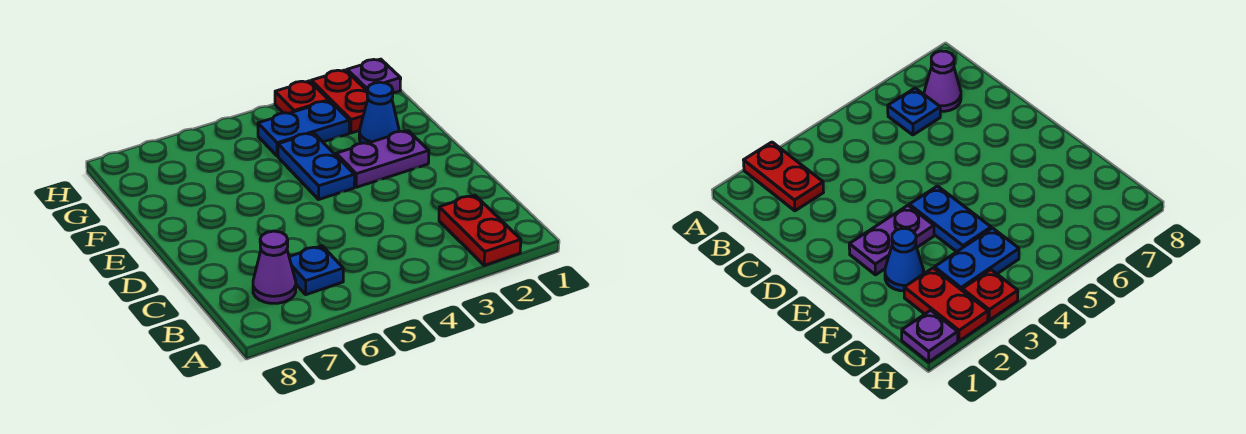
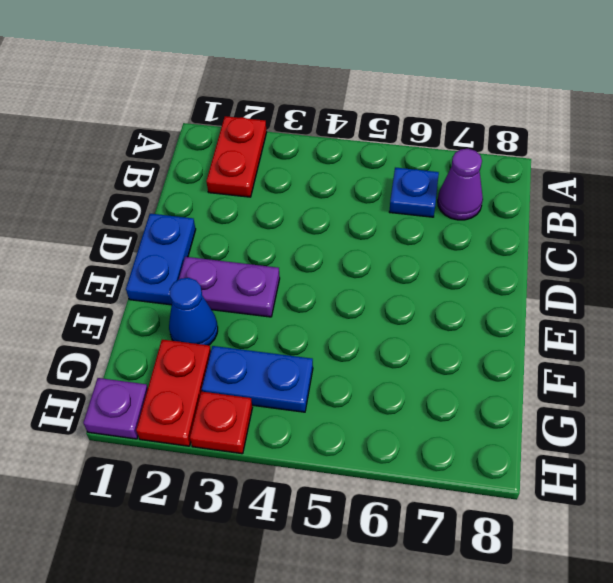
blue 1x2 plate [278,133,355,199] -> blue 1x2 plate moved to [126,214,196,305]

